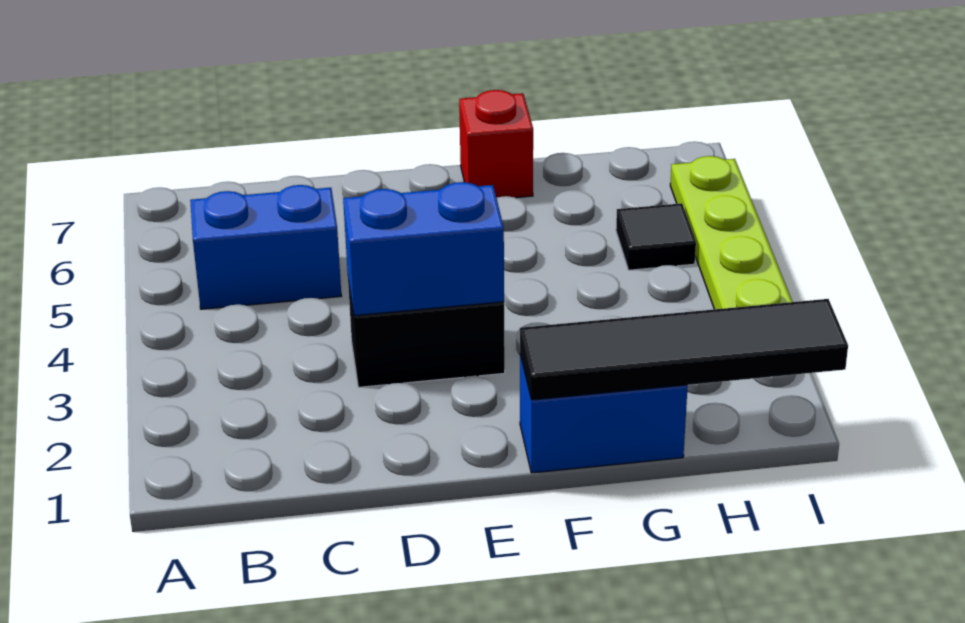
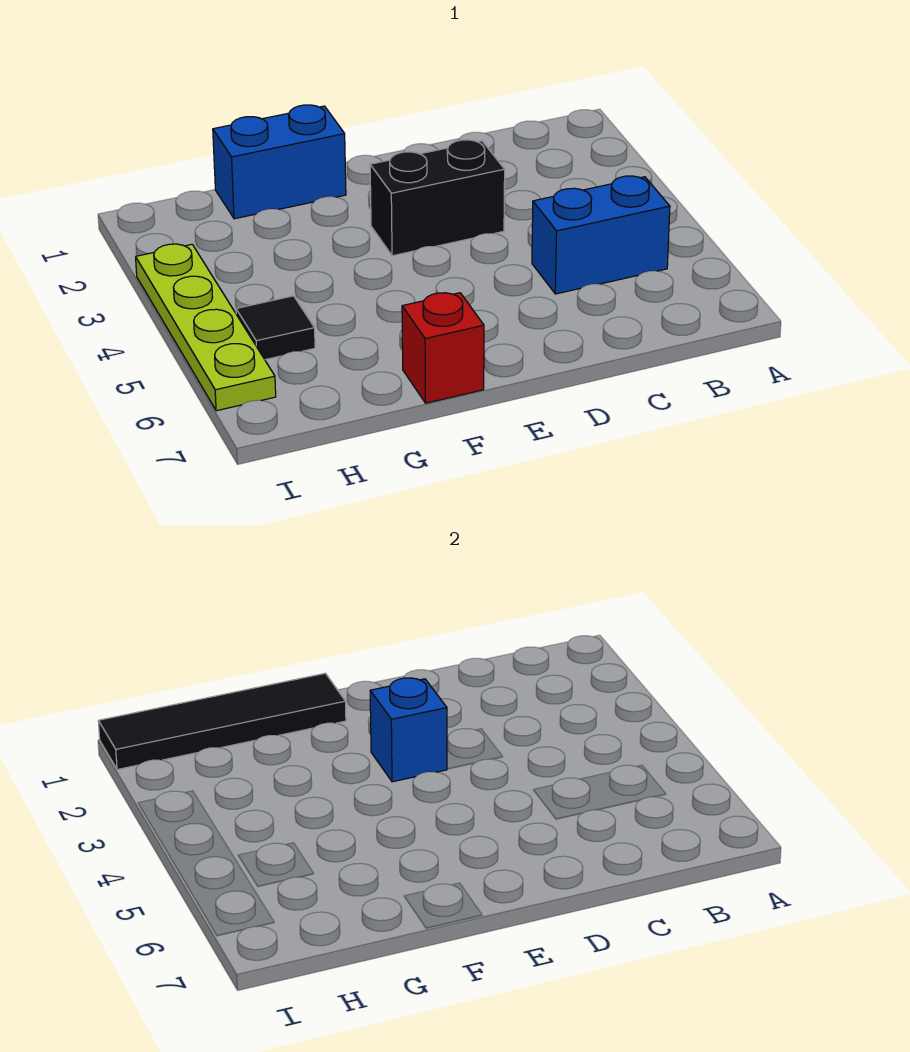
blue 1x2 brick [343,182,504,316] -> blue 1x1 brick [370,678,447,782]

